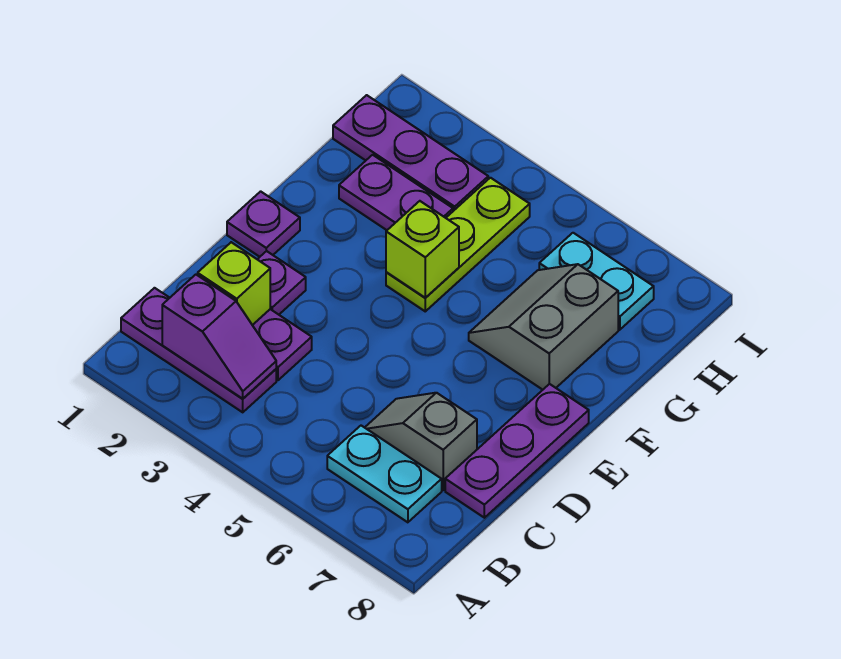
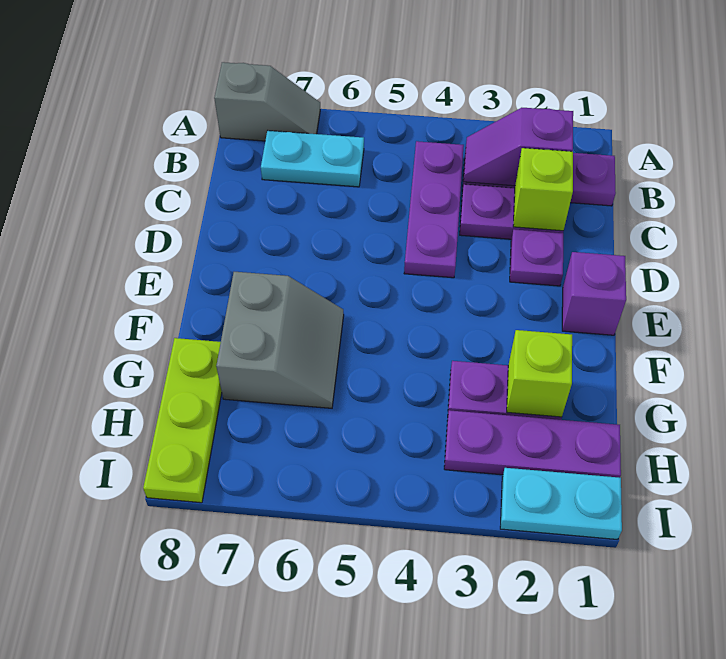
grey 1x2 slope [365,393,477,490] -> grey 1x2 slope moved to [214,62,320,141]
purple 1x3 plate [445,384,589,518] -> purple 1x3 plate moved to [404,141,464,278]
purple 1x1 plate [227,191,300,257] -> purple 1x1 brick [562,252,626,335]
lime 1x3 plate [386,178,530,311] -> lime 1x3 plate moved to [143,338,222,503]
lime 1x1 brick [386,201,459,298] -> lime 1x1 brick moved to [507,330,572,417]
cyan 1x2 plate [539,233,654,330] -> cyan 1x2 plate moved to [500,468,622,540]

